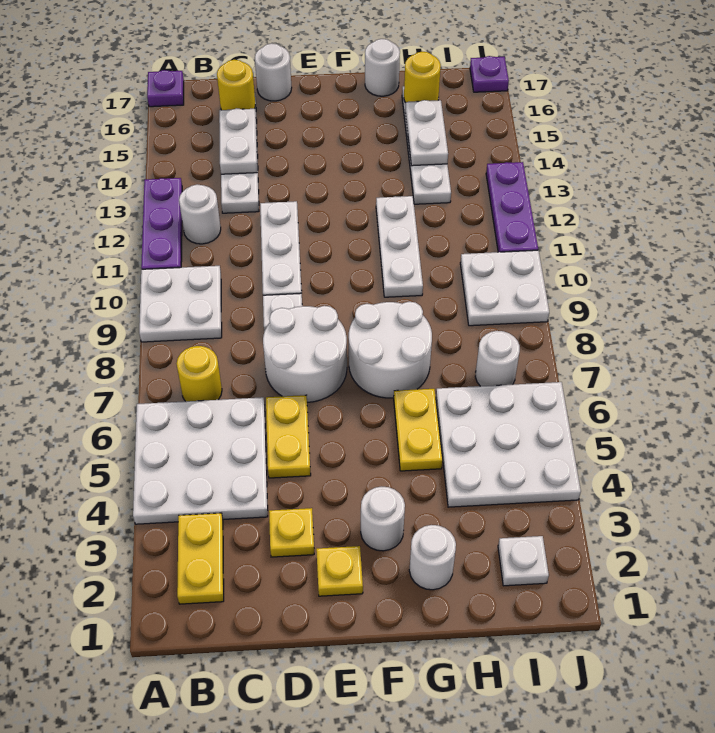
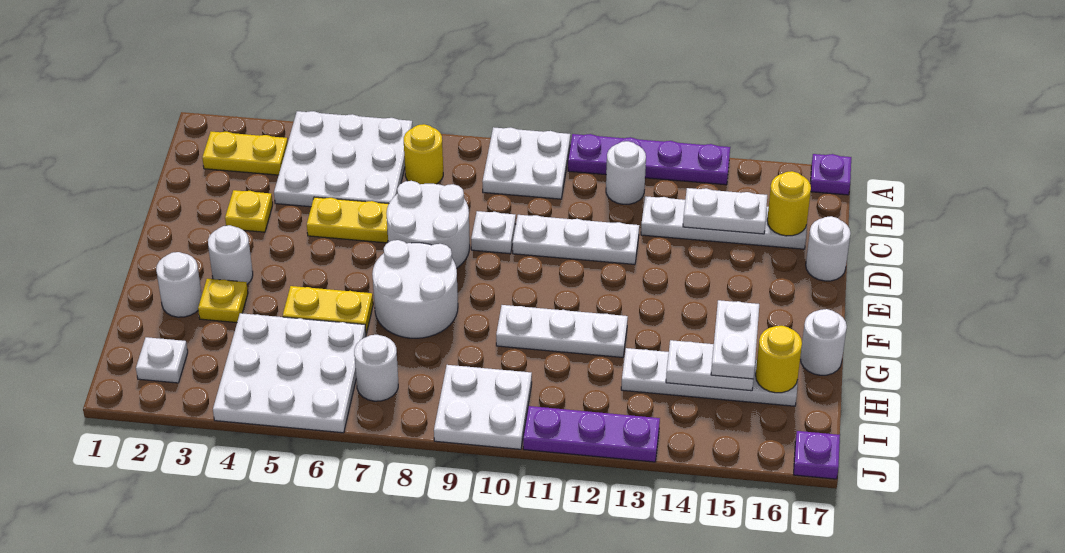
purple 1x3 plate [141,178,182,269] -> purple 1x4 plate [568,134,730,185]
yellow 1x1 plate [316,546,363,596] -> yellow 1x1 plate moved to [198,279,248,323]
none -> white 1x2 plate [711,300,759,379]

